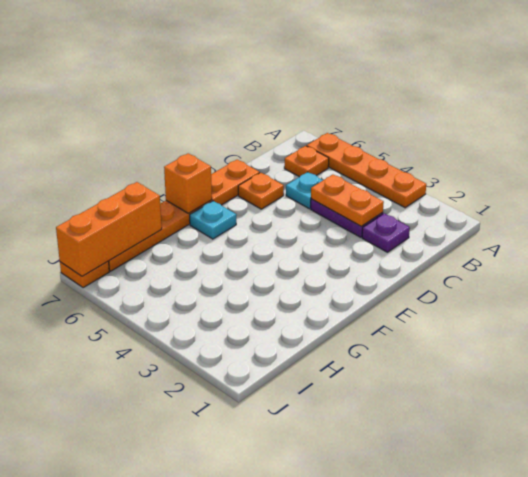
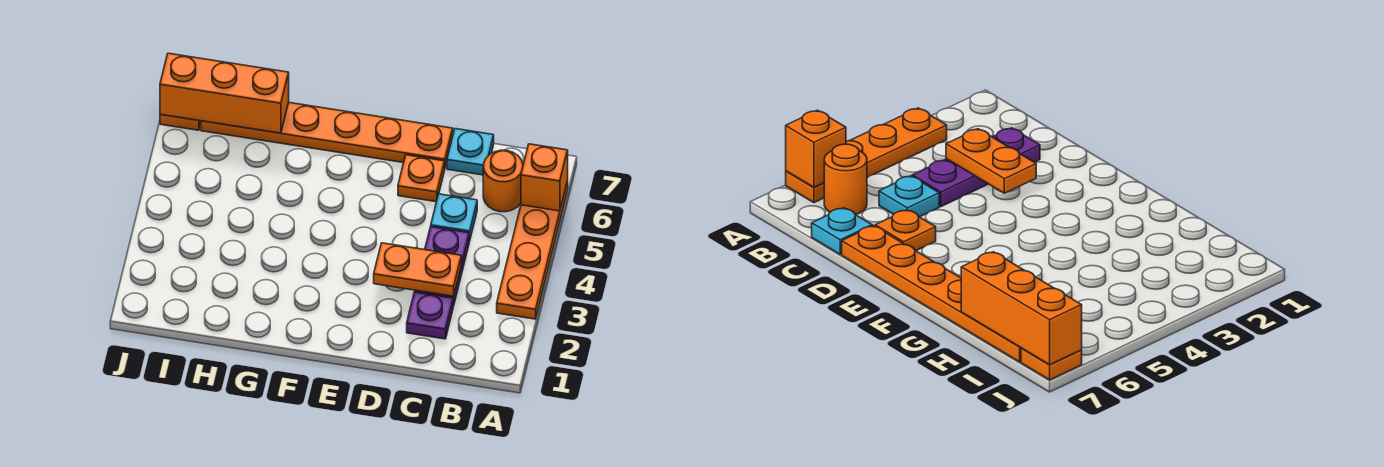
orange 1x1 plate [284,146,329,177] -> orange 1x1 round brick [483,150,523,212]
orange 1x2 plate [311,175,384,226] -> orange 1x2 plate turned to [374,243,461,296]
cyan 1x1 plate [190,201,236,239] -> cyan 1x1 plate moved to [447,129,494,175]
orange 1x1 brick [164,153,212,213] -> orange 1x1 brick moved to [521,144,568,211]

